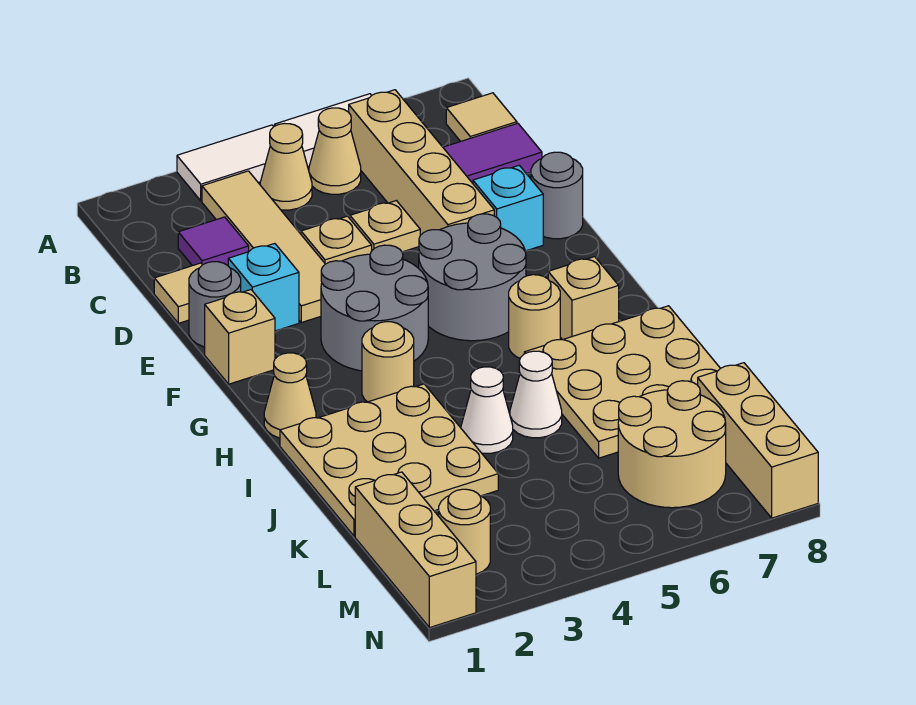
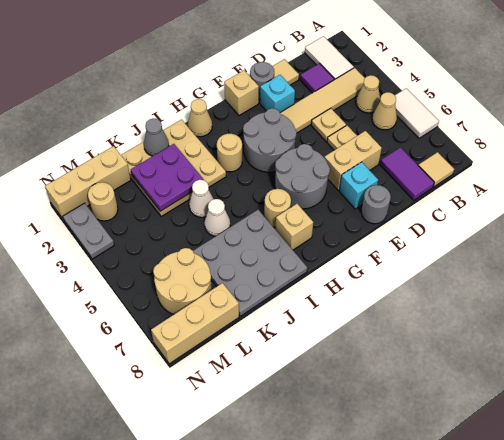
white 1x2 tile [177,125,274,201] -> white 1x2 tile moved to [305,36,354,80]
tan 1x4 brick [349,90,494,235] -> tan 1x2 brick [325,131,382,191]
tan 3x3 plate [524,306,721,458] -> grey 3x3 plate [193,210,307,316]
none -> grey 1x1 cone [144,118,169,156]
none -> purple 2x2 plate [131,144,204,211]
none -> grey 1x2 plate [63,203,114,259]

